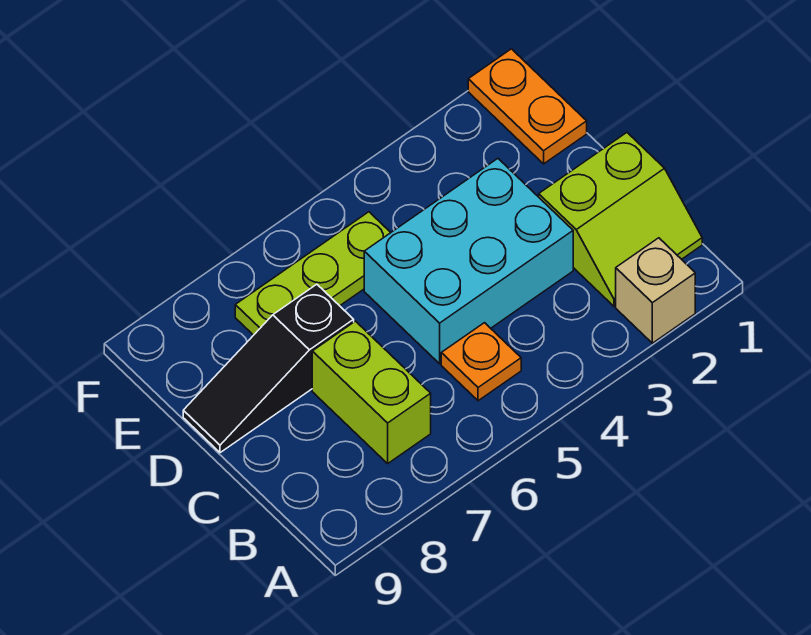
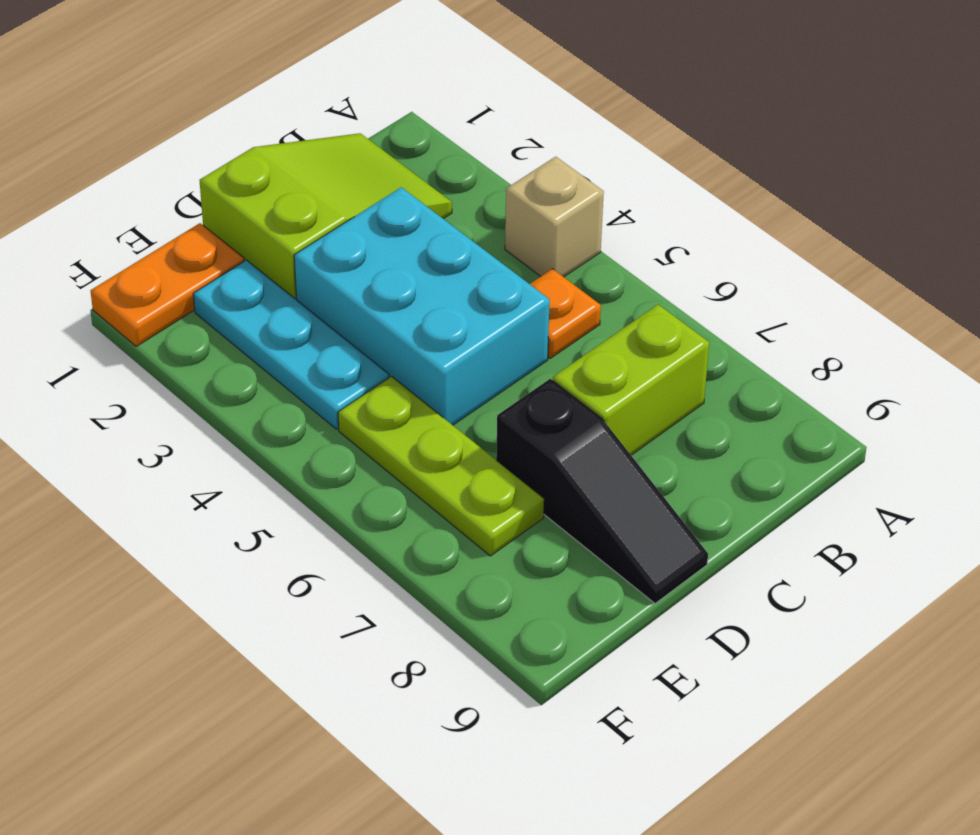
tan 1x1 brick [616,238,695,343] -> tan 1x1 brick moved to [505,157,604,277]
lime 2x2 slope [539,133,702,306] -> lime 2x3 slope [200,133,452,299]
none -> cyan 1x3 plate [193,260,389,429]

